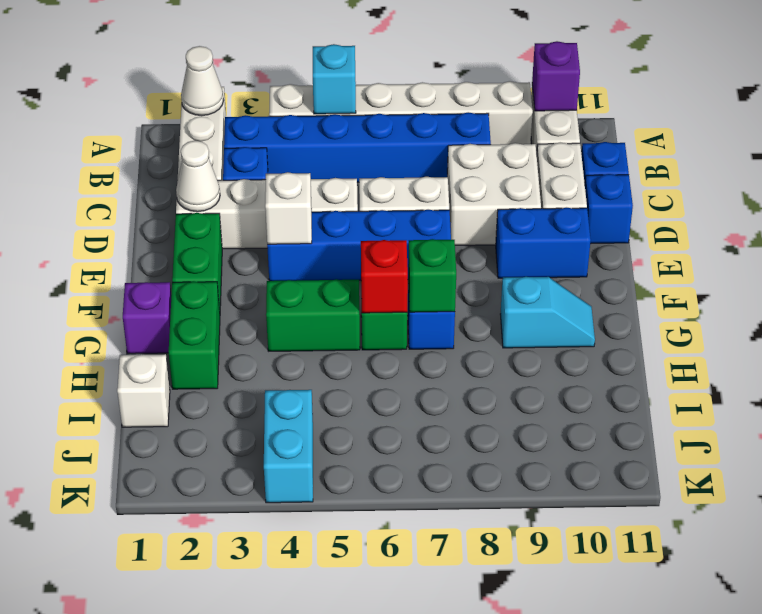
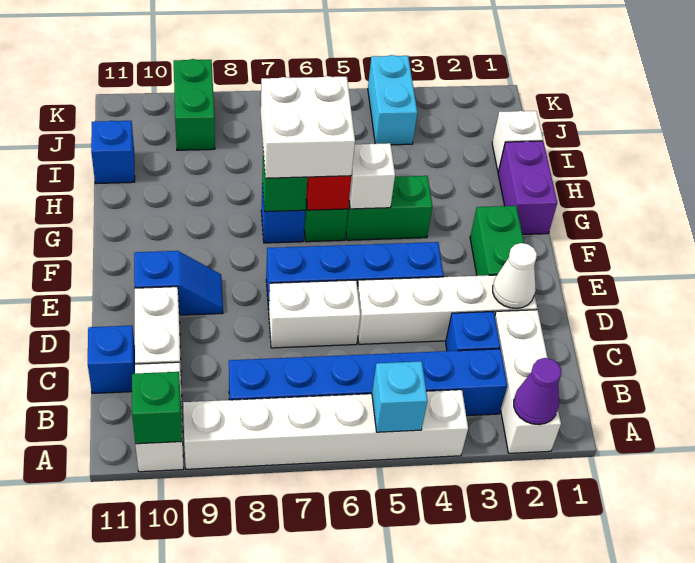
white 1x1 cone [181,46,224,115] -> purple 1x1 cone [514,358,561,425]
purple 1x1 brick [532,41,580,111] -> green 1x1 brick [132,372,182,444]
white 2x2 brick [447,143,541,245] -> white 2x2 brick moved to [261,76,355,178]
blue 1x1 brick [585,174,633,244] -> blue 1x1 brick moved to [91,121,135,184]
white 1x1 brick [265,172,312,244] -> white 1x1 brick moved to [349,143,395,209]
blue 1x2 brick [496,208,591,278] -> blue 1x2 slope [134,251,223,315]
purple 1x1 brick [123,282,171,354] -> purple 1x2 brick [498,141,557,234]
green 1x2 brick [169,282,220,389] -> green 1x2 brick moved to [174,59,215,150]
cyan 1x2 slope [500,277,595,348] -> none

